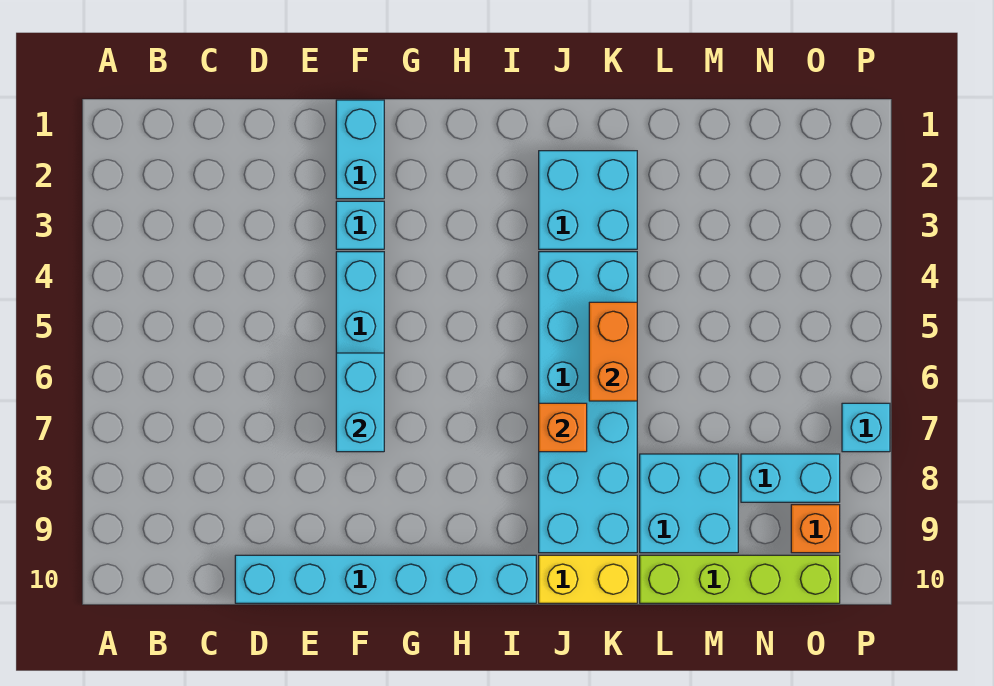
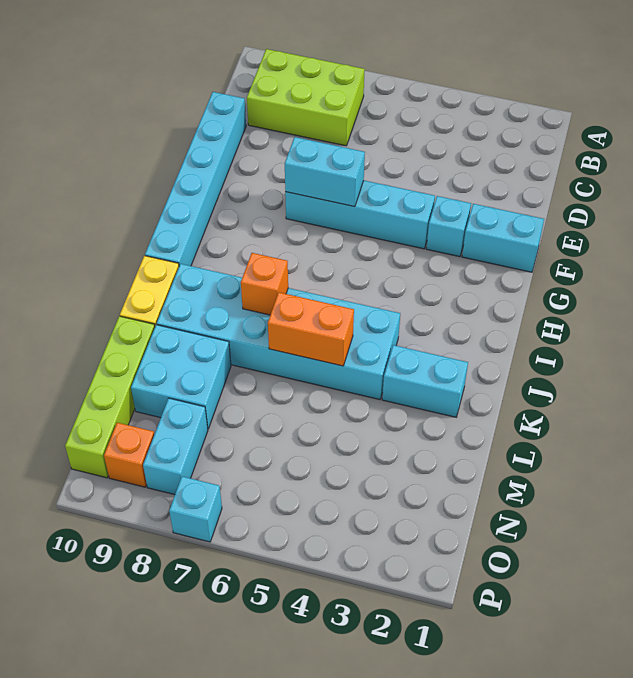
none -> lime 2x3 brick [247,49,365,146]
cyan 2x2 brick [539,151,637,249] -> cyan 1x2 brick [382,345,468,417]

